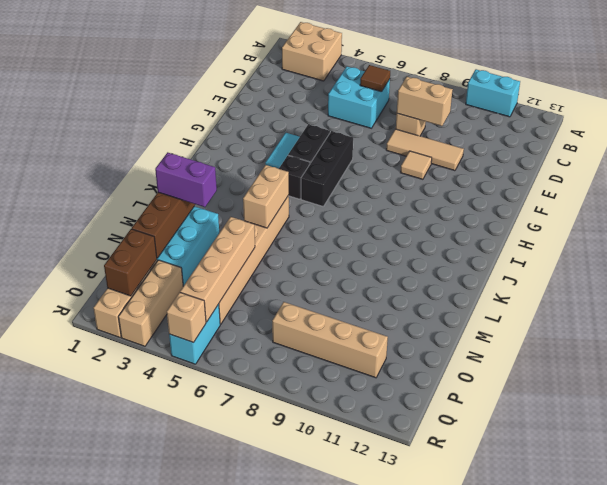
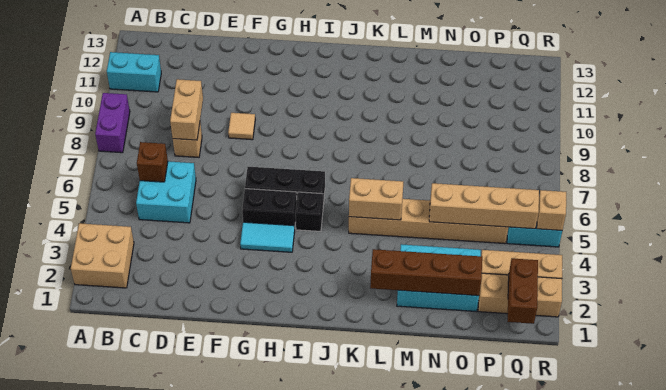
cyan 1x2 brick [466,69,520,117] -> cyan 1x2 brick turned to [107,52,161,92]
brown 1x1 tile [360,65,390,92] -> brown 1x1 brick [137,142,168,182]
tan 1x3 tile [386,129,464,171] -> none
purple 1x2 brick [155,152,217,207] -> purple 1x2 brick moved to [95,93,130,153]
brown 1x2 brick [104,229,157,296] -> brown 1x2 brick turned to [507,258,538,324]
tan 1x4 brick [272,302,388,378] -> none

